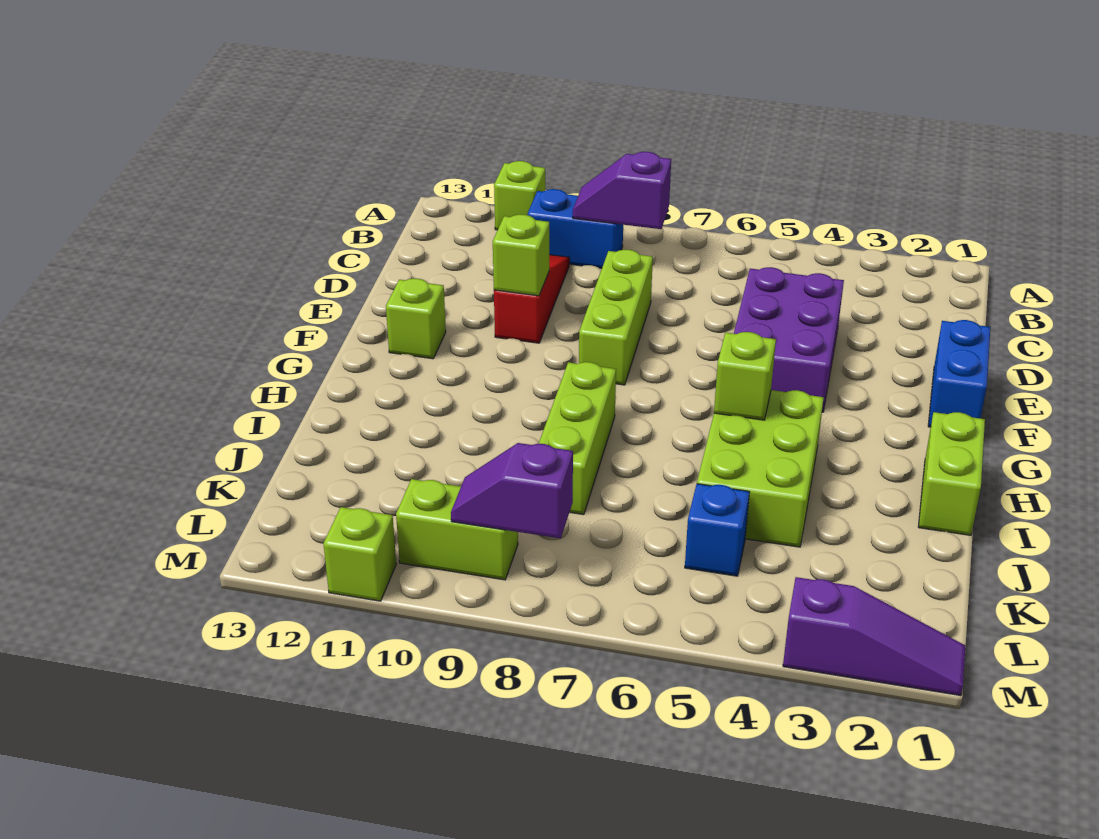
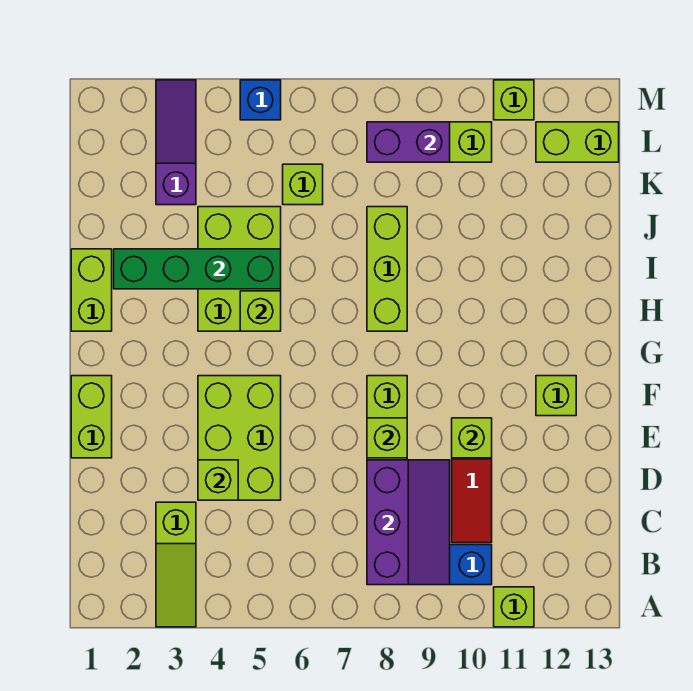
none -> lime 1x3 slope [156,502,196,627]
purple 1x2 slope [573,152,671,229] -> purple 2x3 slope [367,460,450,585]
purple 2x3 brick [734,267,844,412] -> lime 2x3 brick [198,376,281,500]
none -> lime 1x1 brick [198,460,238,500]
blue 1x2 brick [928,320,990,427] -> lime 1x2 brick [71,376,112,458]
none -> lime 1x1 brick [367,418,407,458]
none -> green 1x4 brick [114,249,281,289]
blue 1x1 brick [685,484,750,576] -> blue 1x1 brick moved to [240,80,281,120]
none -> lime 1x1 brick [283,164,323,205]
purple 1x2 slope [451,443,573,538] -> purple 1x2 brick [367,122,450,162]
none -> lime 1x2 brick [536,122,619,162]
purple 1x3 slope [783,577,966,696] -> purple 1x3 slope turned to [156,80,196,205]

